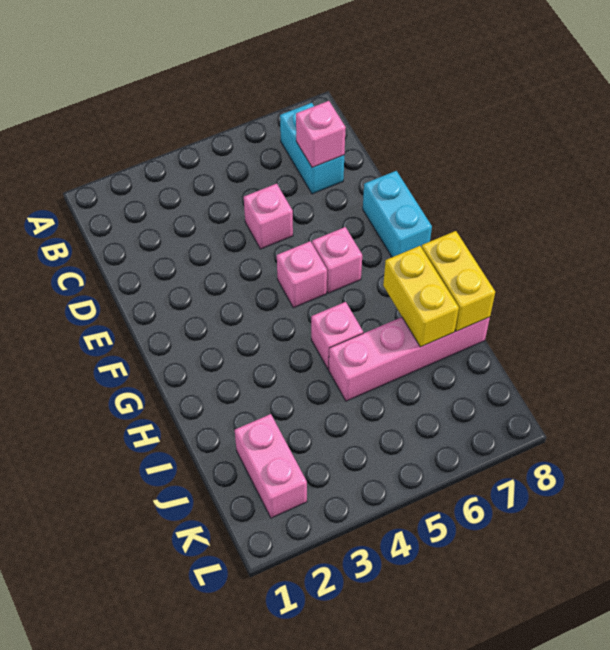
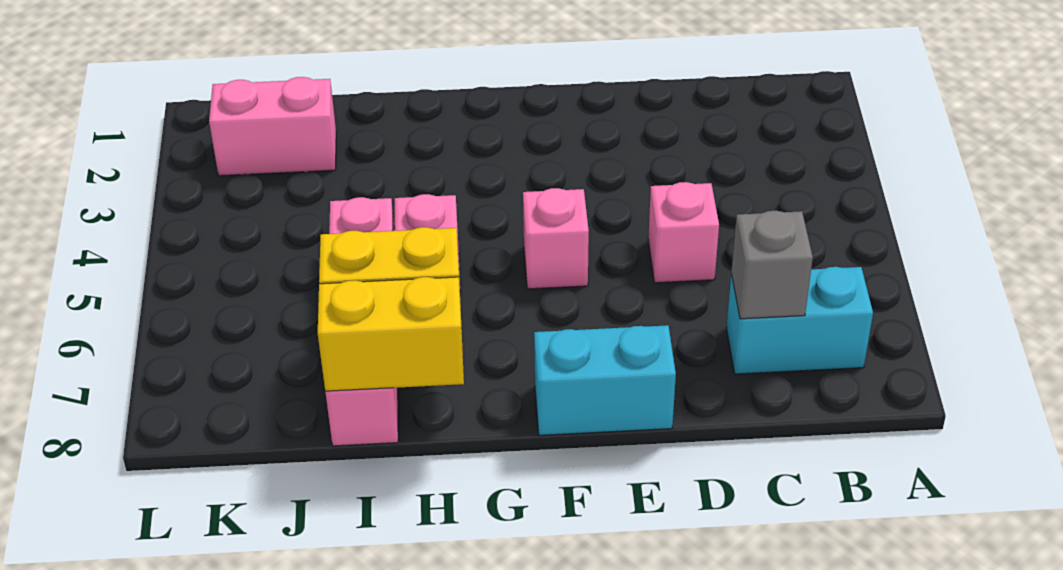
pink 1x1 brick [296,101,346,168] -> grey 1x1 brick [731,211,813,319]
pink 1x1 brick [312,227,362,293] -> none

